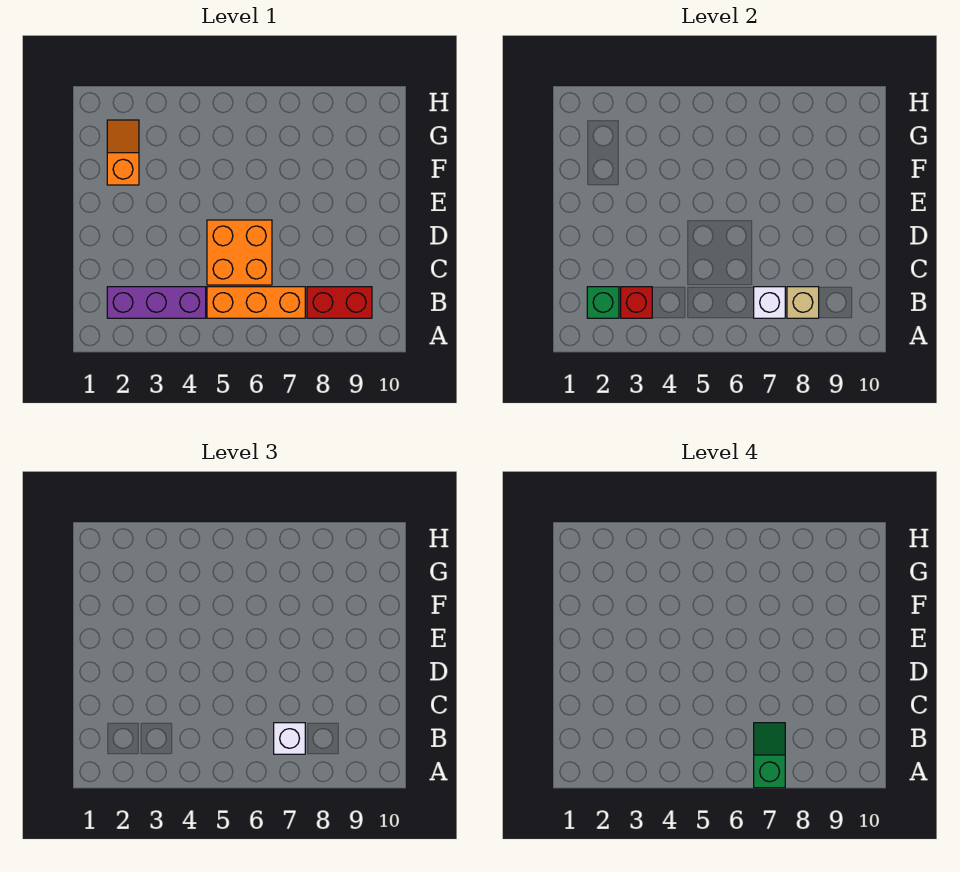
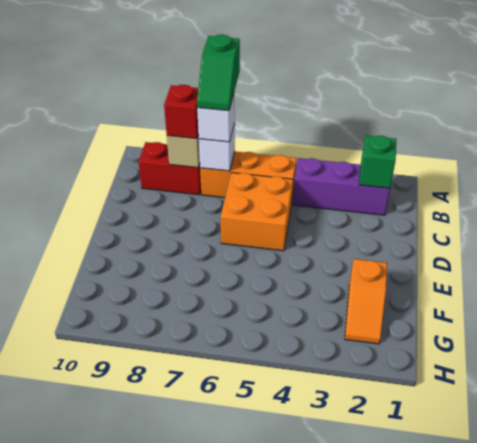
red 1x1 brick [621,287,652,318] -> red 1x1 brick moved to [164,85,199,139]

